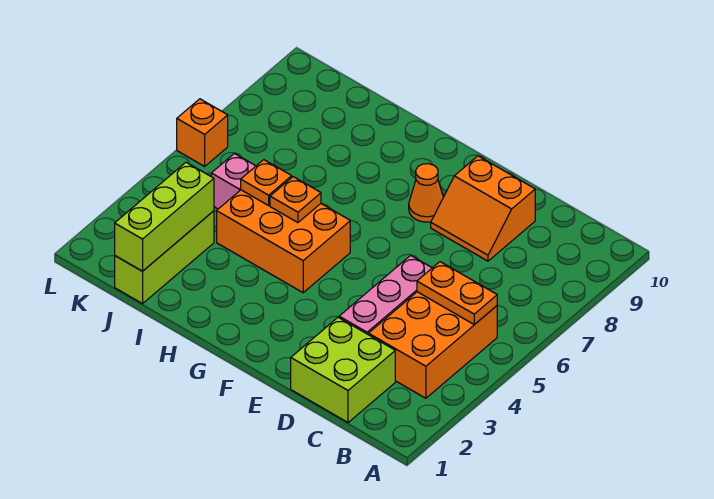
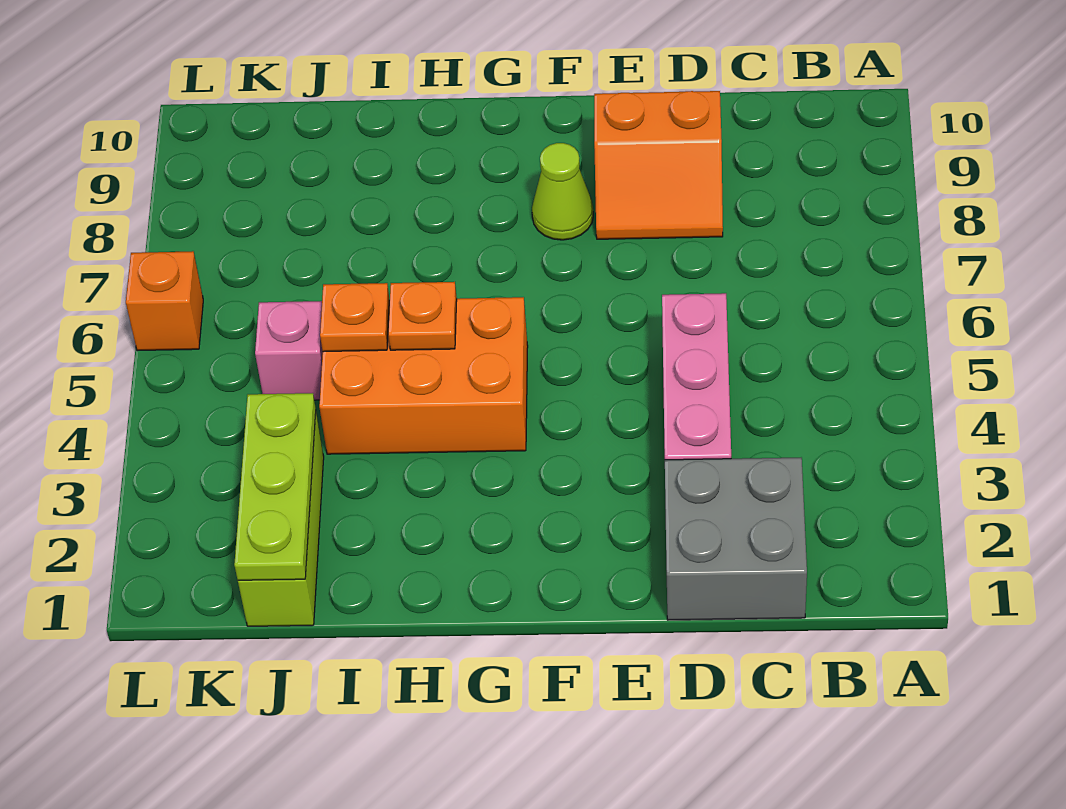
orange 2x3 brick [369,292,497,398] -> none
orange 1x2 plate [417,262,497,325] -> none
lime 2x2 brick [291,317,395,423] -> grey 2x2 brick [665,458,807,620]
orange 1x1 cone [409,164,443,222] -> lime 1x1 cone [532,143,593,240]
lime 1x3 brick [115,162,214,271] -> lime 1x3 plate [234,393,316,580]

